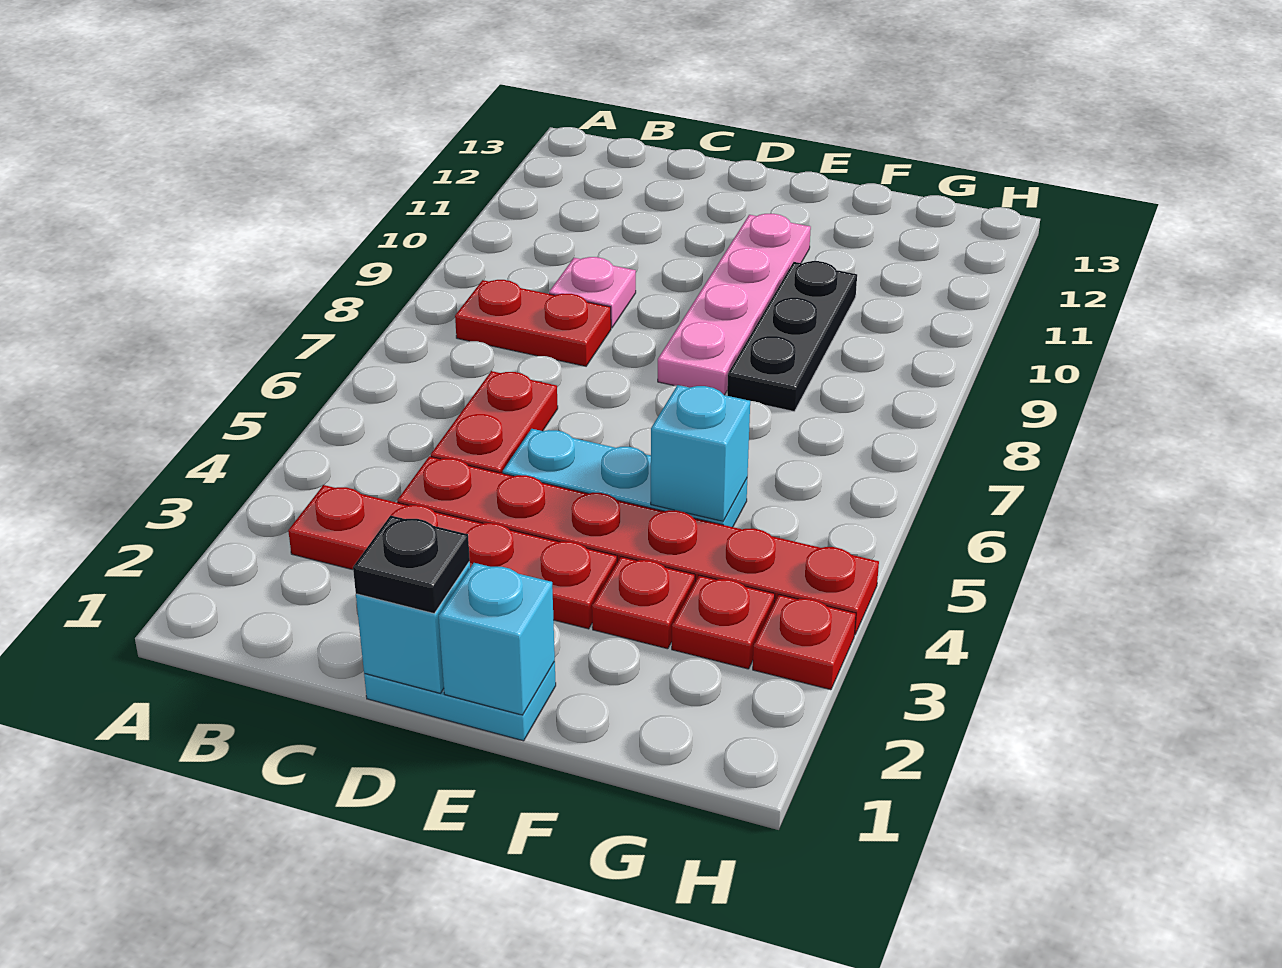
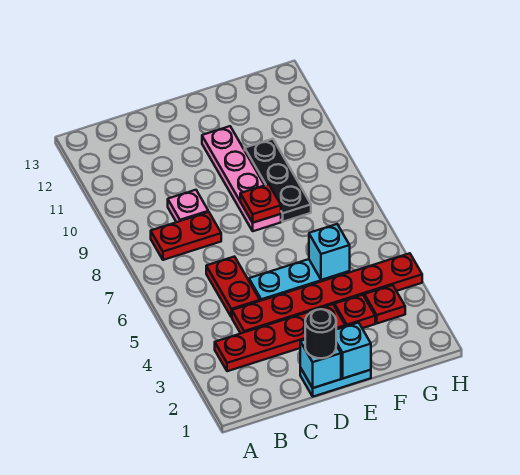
black 1x1 plate [353,515,470,613] -> black 1x1 round brick [305,309,336,358]
red 1x1 plate [753,595,856,690] -> red 1x1 plate moved to [240,184,281,223]

